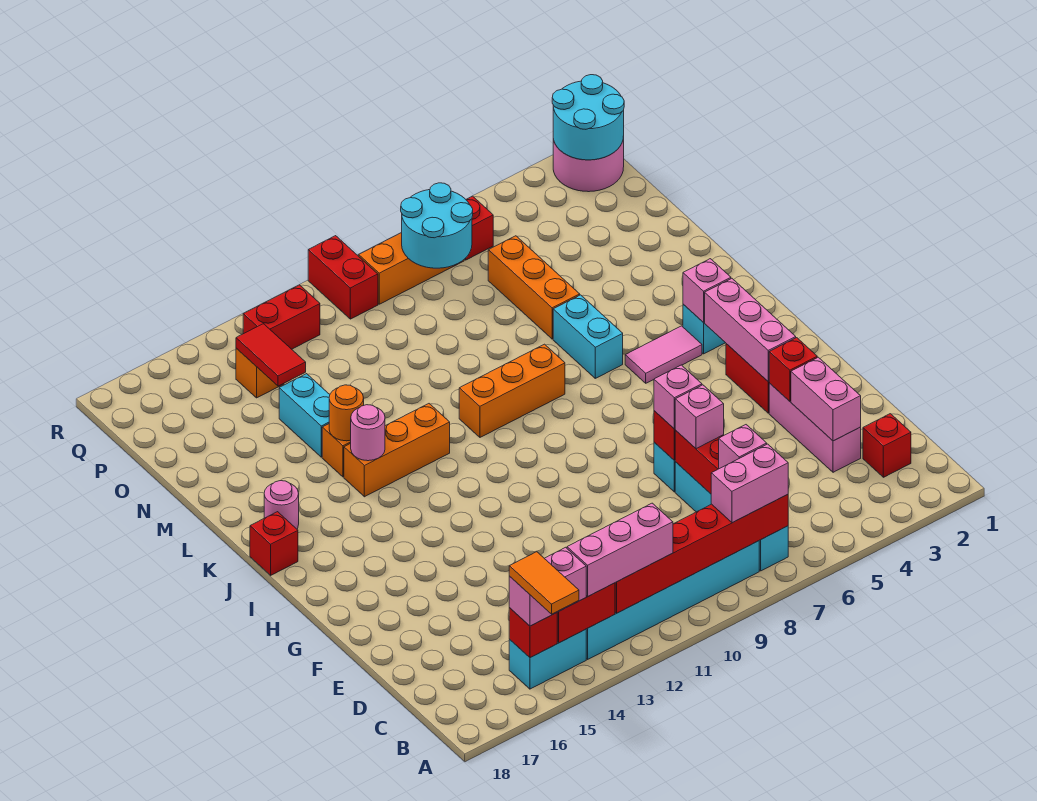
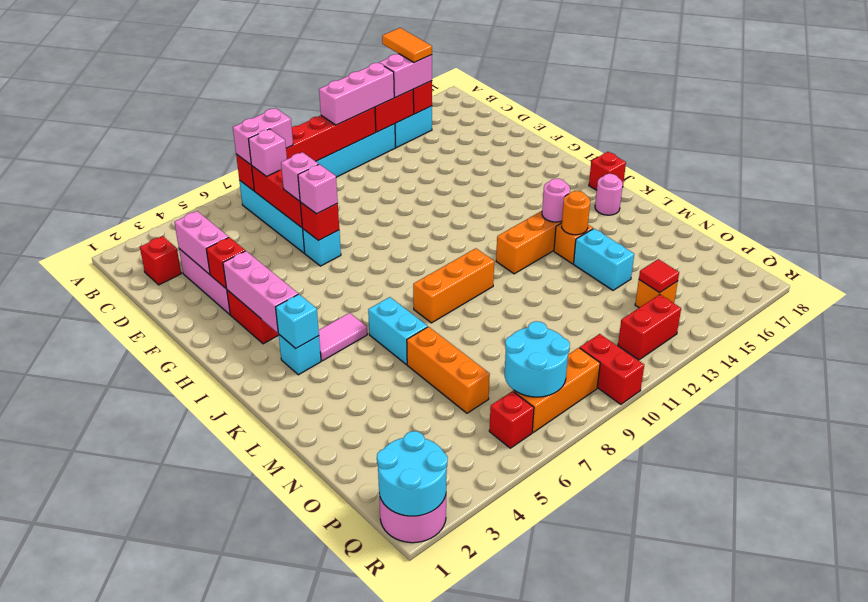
pink 1x1 brick [683,259,731,323] -> cyan 1x1 brick [276,294,319,348]
red 1x2 tile [236,324,306,386] -> red 1x1 tile [639,259,679,293]

